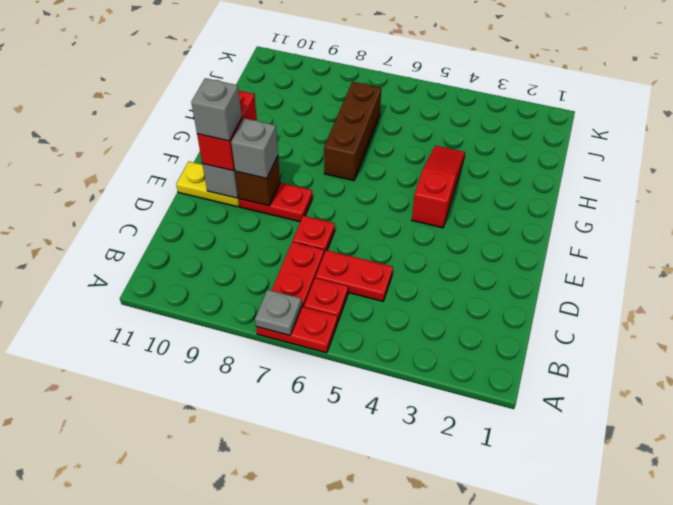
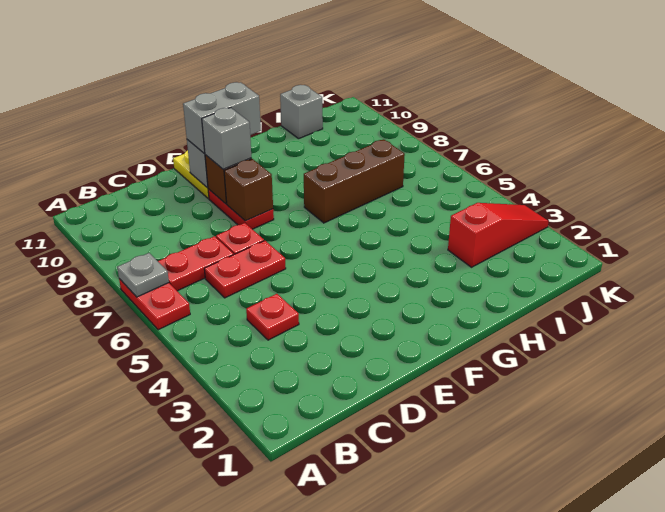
red 1x1 plate [304,278,348,322] -> red 1x1 plate moved to [246,294,299,340]
red 1x2 plate [315,250,393,301] -> red 1x2 plate turned to [204,241,286,298]
none -> brown 1x1 brick [224,159,273,221]
red 1x2 brick [197,91,257,171] -> grey 1x2 brick [183,82,261,153]
grey 1x1 brick [191,78,242,141] -> grey 1x1 brick moved to [280,85,323,139]
red 1x3 slope [412,146,465,228] -> red 1x3 slope moved to [448,203,549,267]

